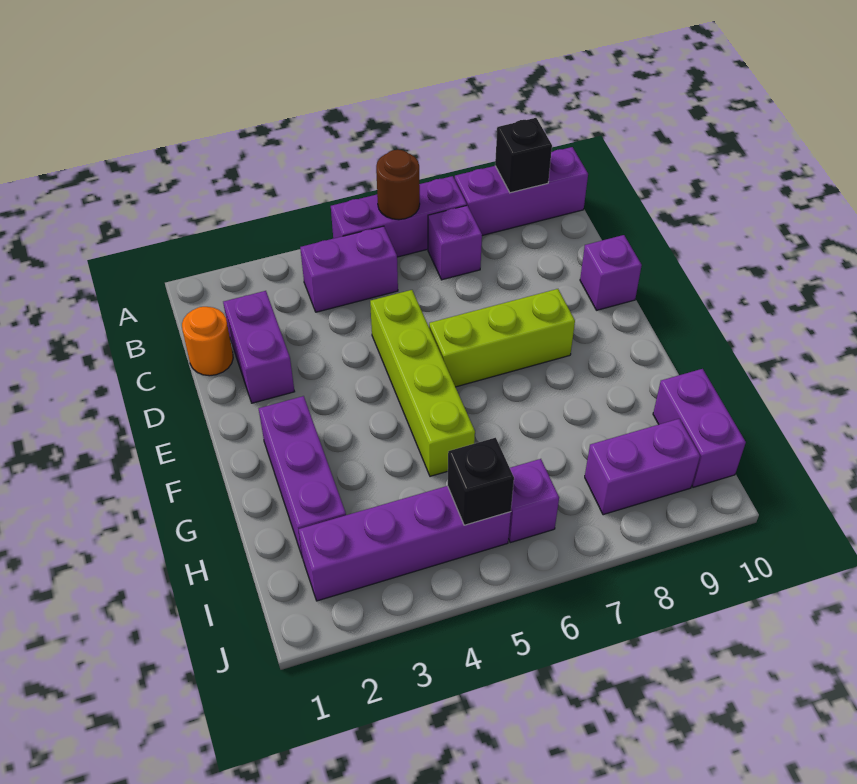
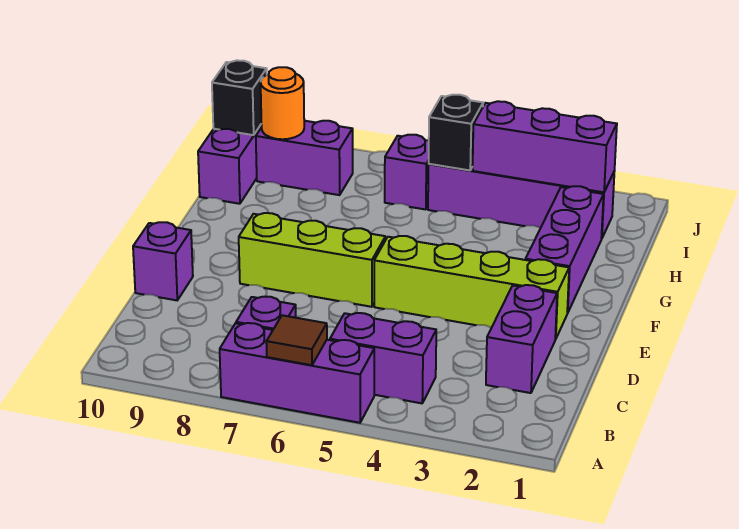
brown 1x1 round brick [376,150,420,220] -> brown 1x1 tile [266,315,327,365]
purple 1x3 brick [455,147,588,236] -> purple 1x3 brick moved to [472,101,617,192]
black 1x1 brick [495,118,552,193] -> black 1x1 brick moved to [212,60,267,135]
orange 1x1 round brick [182,307,233,376] -> orange 1x1 round brick moved to [261,67,304,139]
lime 1x4 brick [370,290,475,476] -> lime 1x4 brick turned to [374,236,569,339]

